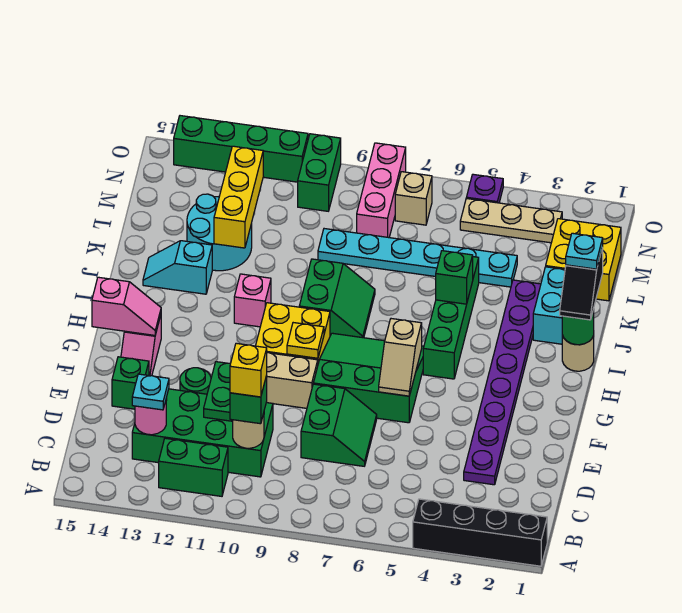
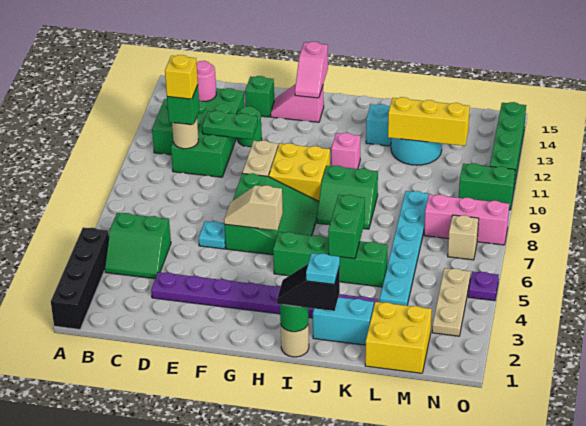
cyan 1x1 plate [132,374,169,410] -> cyan 1x1 plate moved to [199,221,226,249]
green 2x2 slope [301,384,377,466] -> green 2x2 slope moved to [105,213,171,279]
yellow 1x1 plate [287,323,324,358] -> none
green 1x1 brick [436,251,473,304] -> green 1x2 brick [328,195,365,259]

